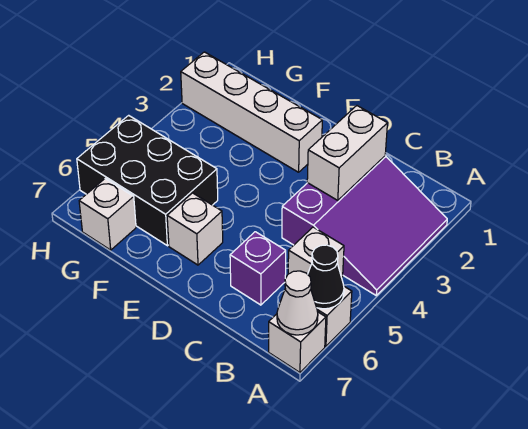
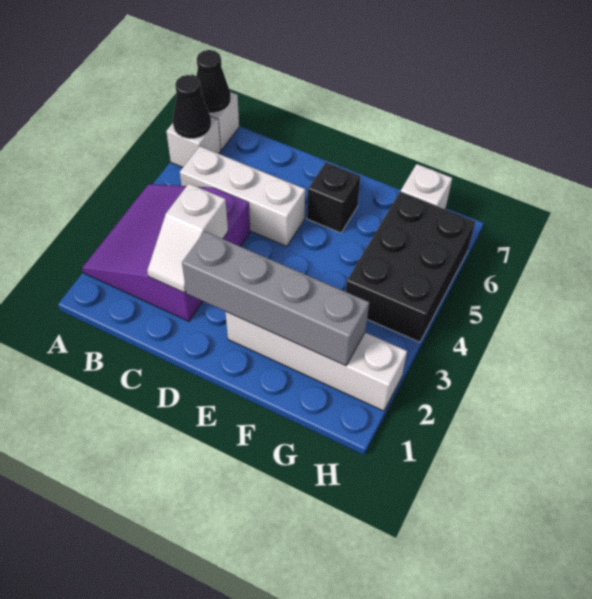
white 1x1 cone [277,271,318,335] -> black 1x1 cone [196,50,231,113]
white 1x1 brick [288,227,344,278] -> white 1x3 brick [180,146,305,246]
white 1x2 brick [307,106,387,200] -> white 1x2 slope [147,184,228,293]
purple 1x1 brick [230,232,286,305] -> none
none -> grey 1x4 brick [182,231,369,366]
white 1x1 brick [167,193,223,265] -> black 1x1 brick [307,162,361,233]
black 2x3 brick [77,115,218,246] -> black 2x3 brick turned to [346,192,475,342]

